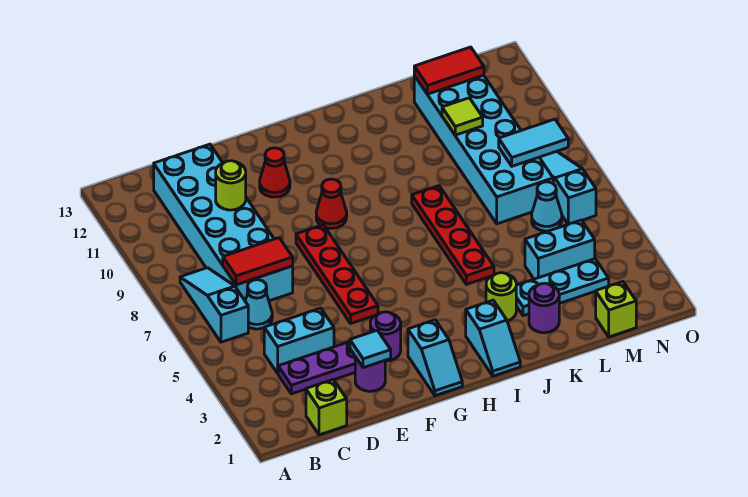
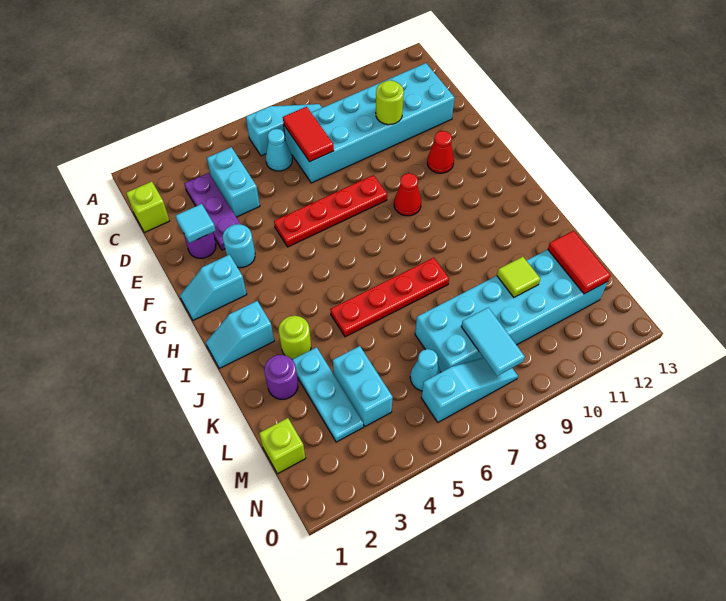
purple 1x1 round brick [370,312,401,361] -> cyan 1x1 round brick [223,224,255,268]

